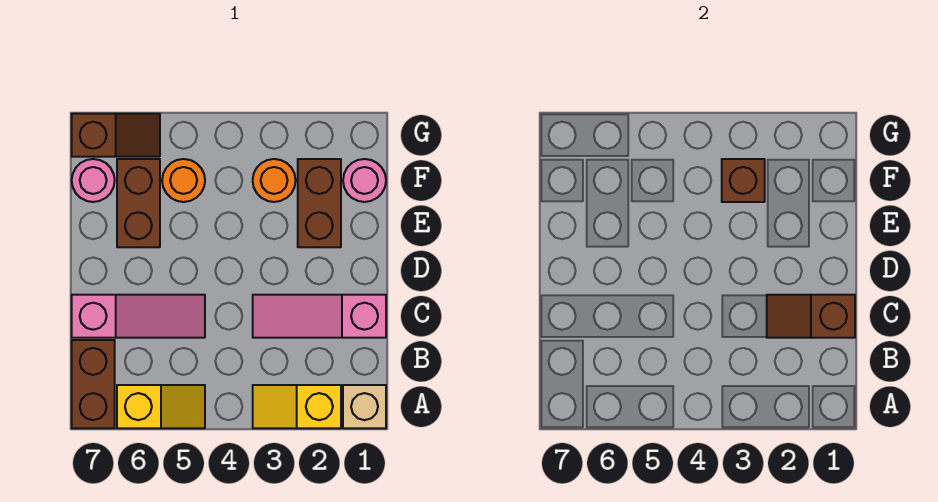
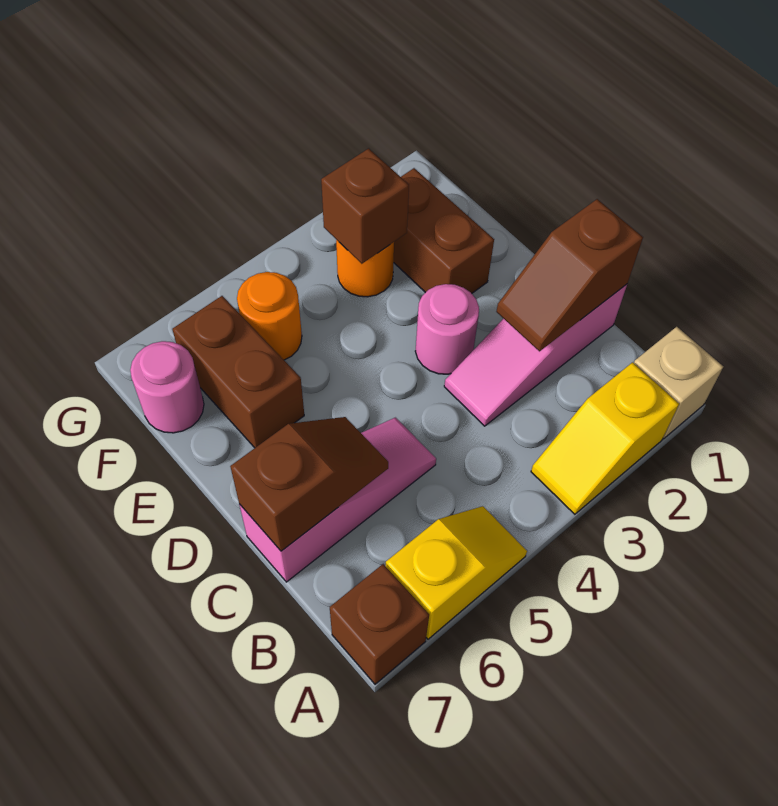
brown 1x2 brick [72,340,115,428] -> brown 1x1 brick [330,564,429,684]
pink 1x1 round brick [343,159,386,202] -> pink 1x1 round brick moved to [415,284,479,374]
brown 1x2 slope [72,114,160,157] -> brown 1x2 slope moved to [230,417,388,551]

